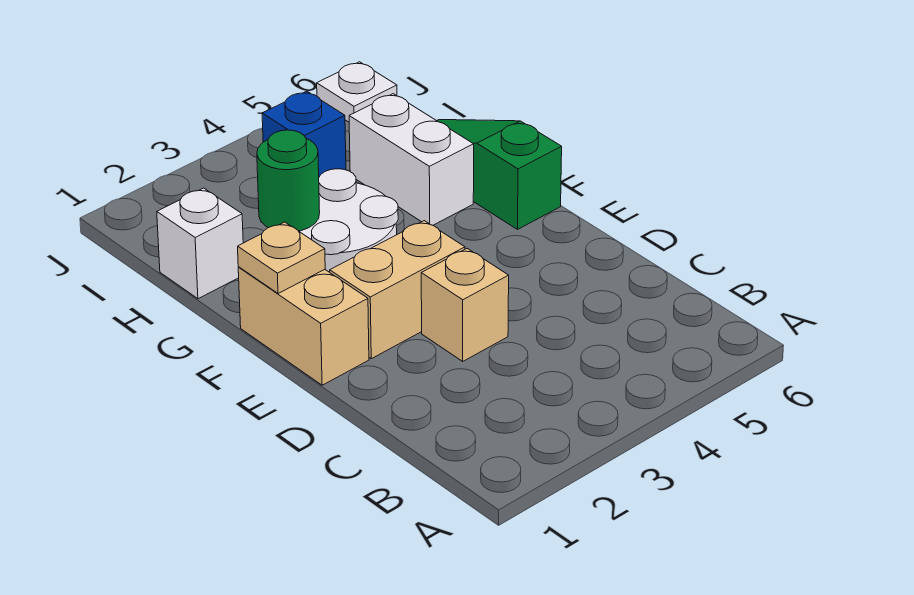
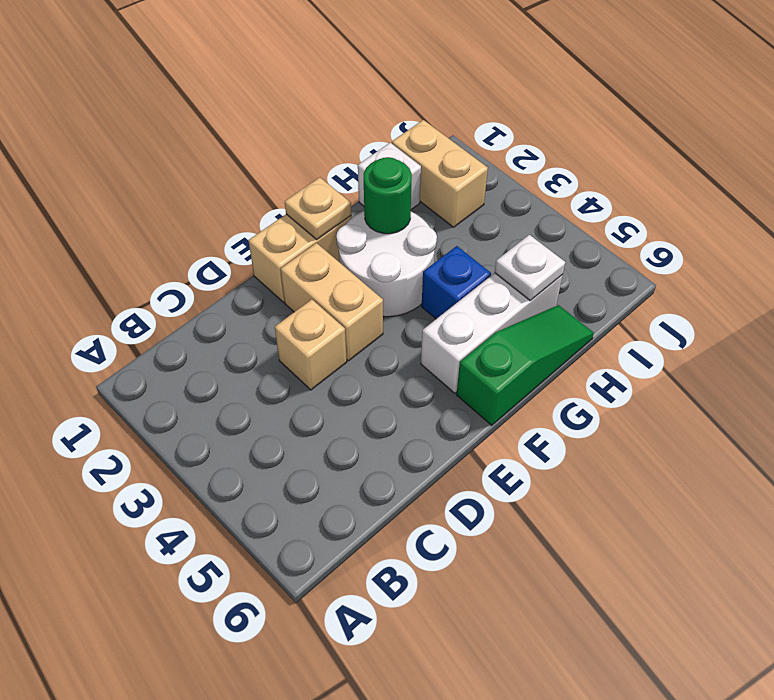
white 1x2 brick [349,94,474,225] -> white 1x3 brick [421,273,563,393]
none -> tan 1x2 brick [392,120,488,227]
blue 1x1 brick [262,91,346,177] -> blue 1x1 brick moved to [422,246,491,319]
white 1x1 plate [317,62,397,122] -> white 1x1 plate moved to [495,235,565,301]

